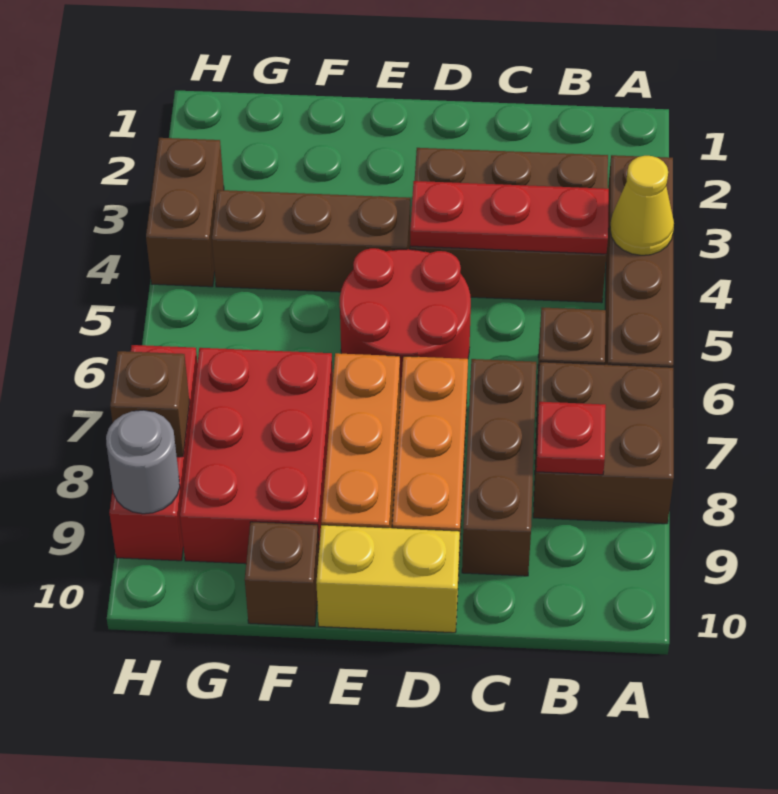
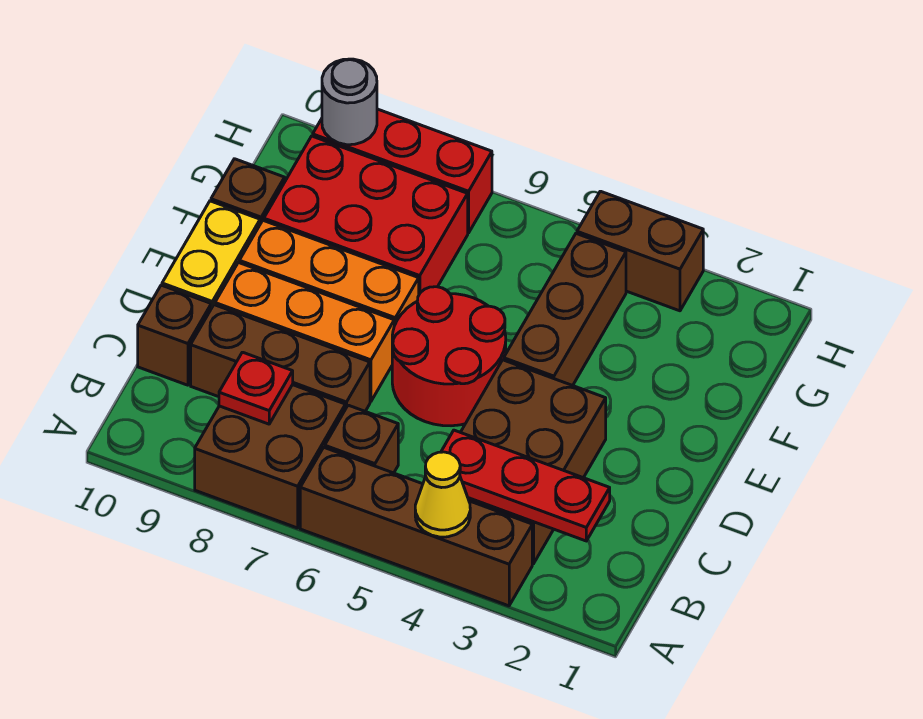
red 1x3 plate [410,181,609,254] -> red 1x3 plate turned to [441,430,610,541]
brown 1x1 brick [110,351,190,457] -> brown 1x1 brick moved to [138,285,211,385]

